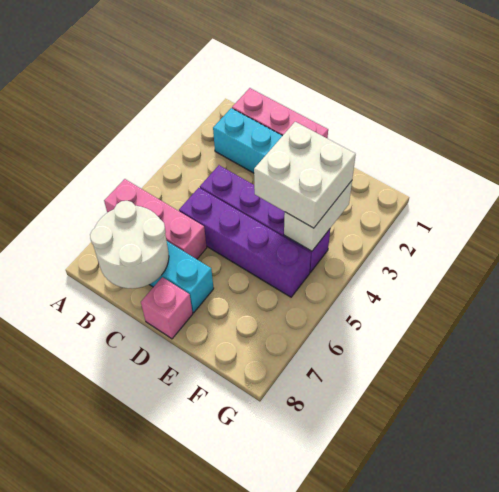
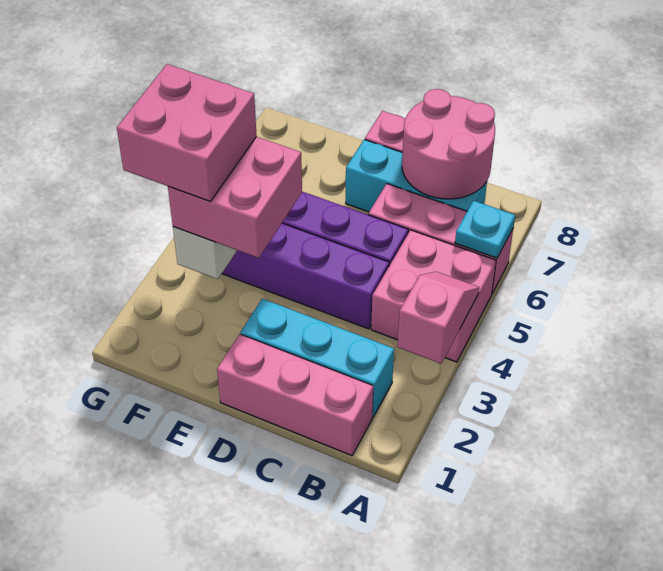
none -> pink 1x2 slope [397,272,479,364]
none -> pink 2x2 brick [371,230,496,362]
none -> cyan 1x1 plate [455,201,515,258]
white 2x2 round brick [90,201,169,288] -> pink 2x2 round brick [402,89,495,199]
white 2x2 brick [254,122,356,228] -> pink 2x2 brick [168,137,302,258]
none -> pink 2x2 brick [117,64,257,201]

